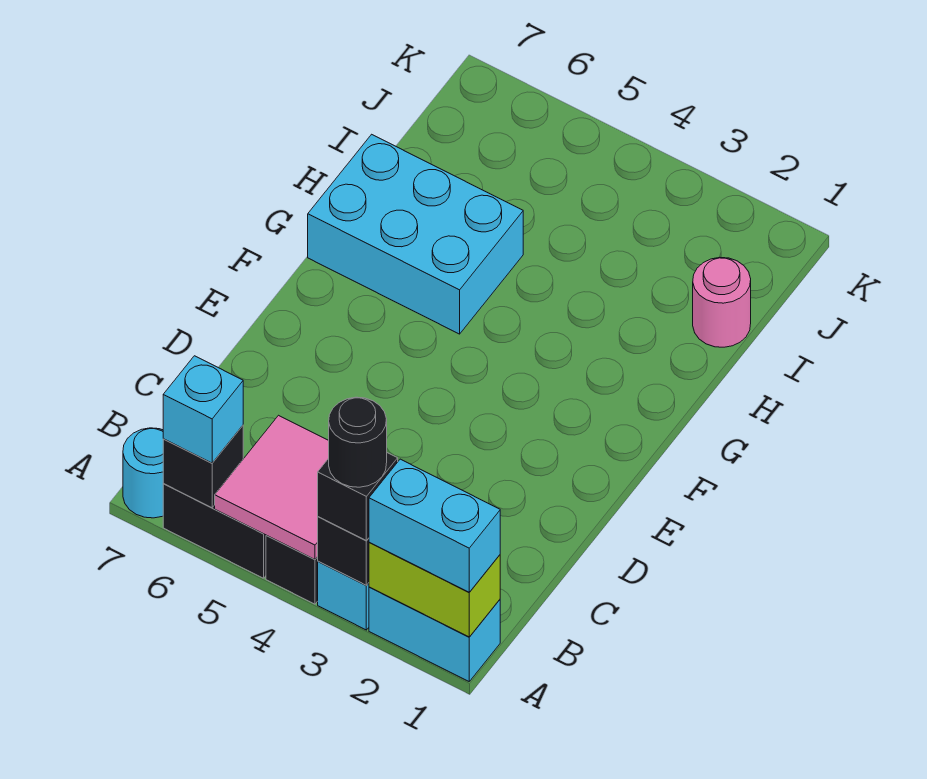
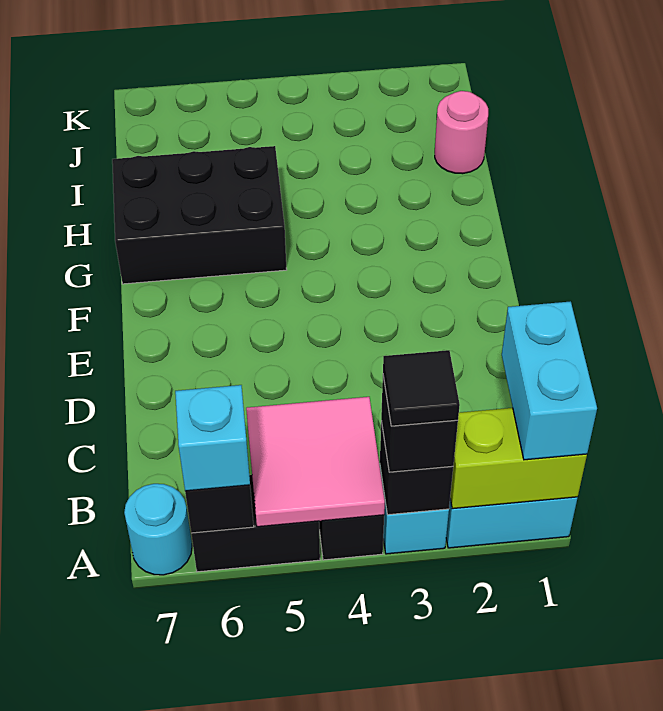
cyan 1x2 brick [369,459,500,592] -> cyan 1x2 brick turned to [502,301,597,460]
black 1x1 round brick [329,397,387,487] -> black 1x1 tile [383,350,460,426]
cyan 2x3 brick [308,134,523,334] -> black 2x3 brick [112,146,287,284]

